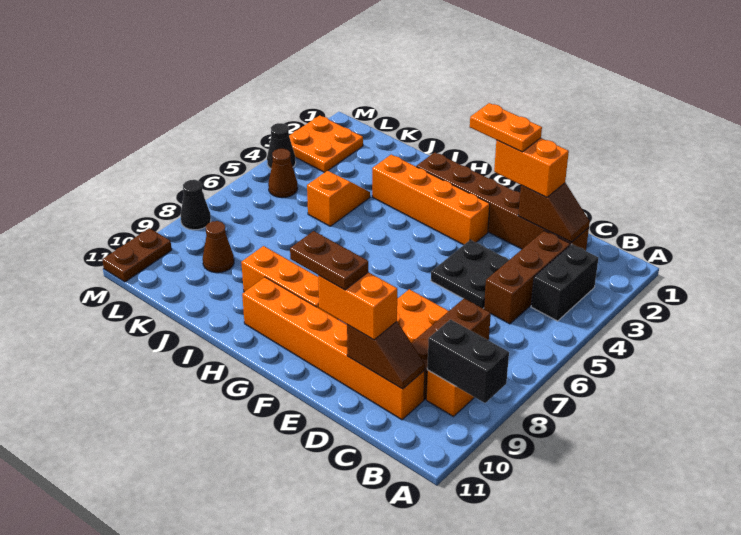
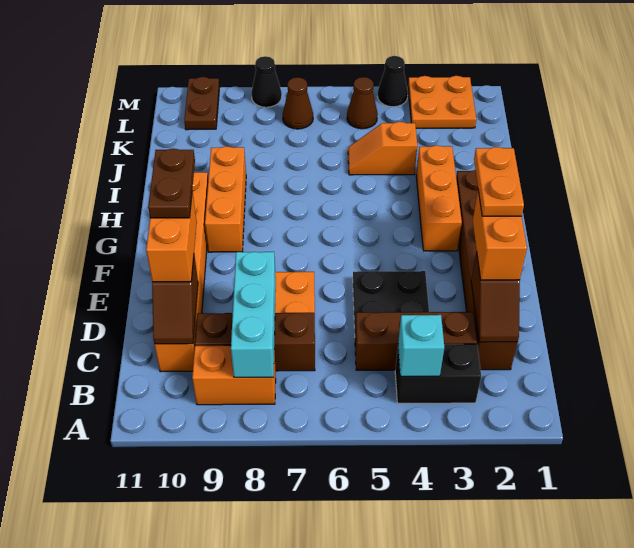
black 1x2 brick [427,320,509,403] -> none
none -> cyan 1x1 brick [398,315,444,376]
none -> cyan 1x3 brick [231,252,276,377]
orange 1x4 brick [372,155,490,245] -> orange 1x3 brick [416,145,462,251]
orange 1x2 slope [307,171,370,226] -> orange 1x2 slope turned to [348,122,417,175]
brown 1x1 cone [203,221,234,273] -> brown 1x1 cone moved to [283,77,313,129]
brown 1x2 plate [102,228,172,282] -> brown 1x2 plate turned to [184,77,220,130]

